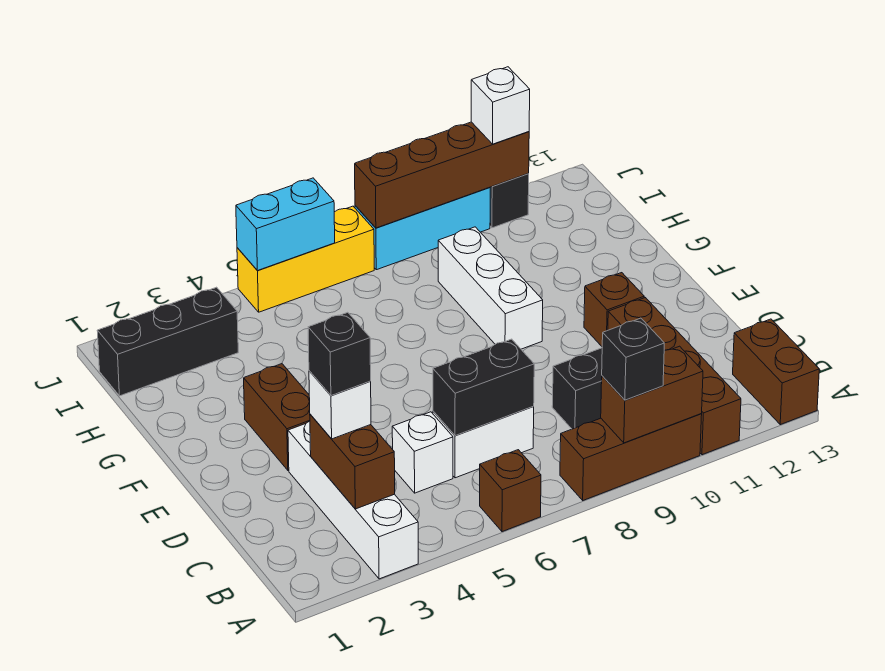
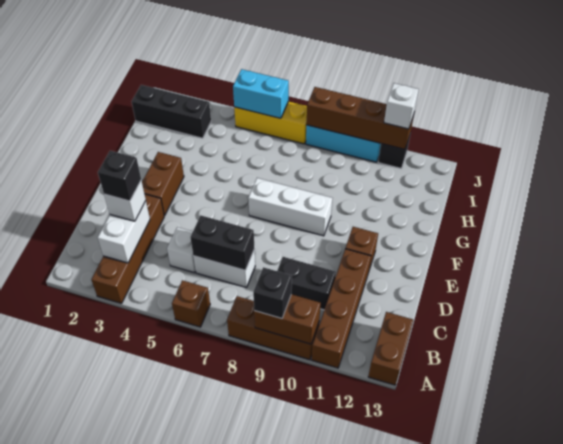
white 1x4 brick [288,421,418,579] -> brown 1x4 brick [91,194,164,304]
brown 1x2 brick [310,414,395,509] -> white 1x2 brick [98,201,150,263]
white 1x3 brick [438,227,543,349] -> white 1x3 brick turned to [248,178,332,236]

